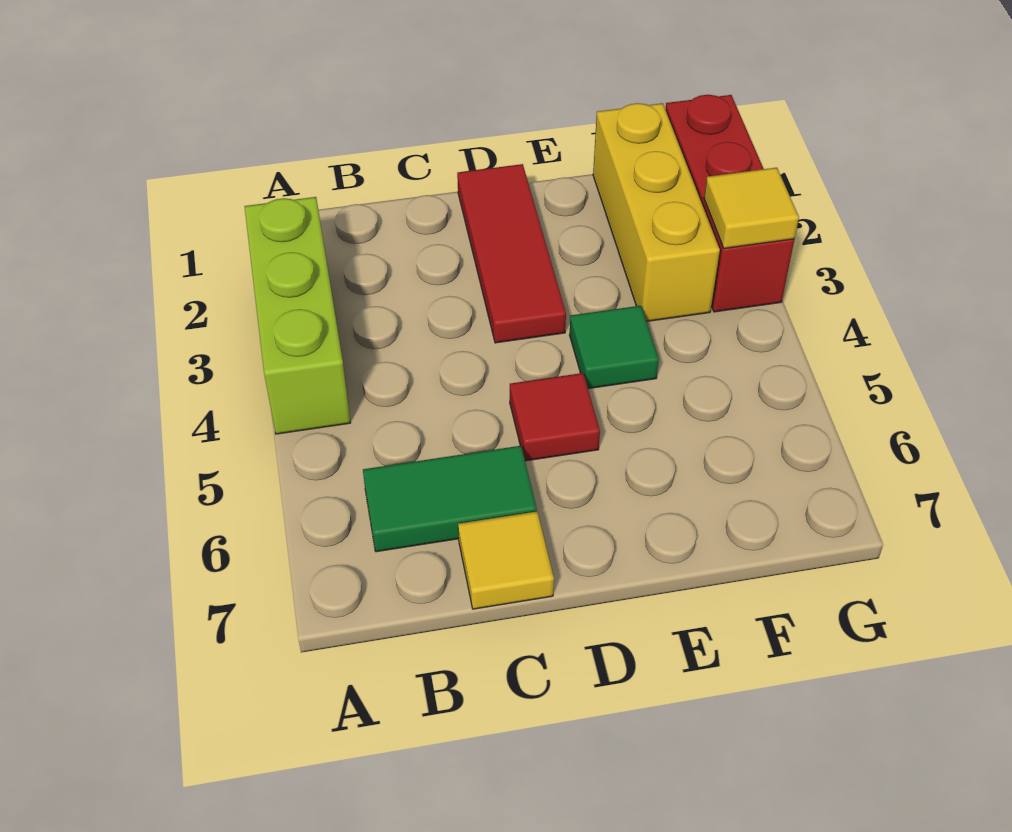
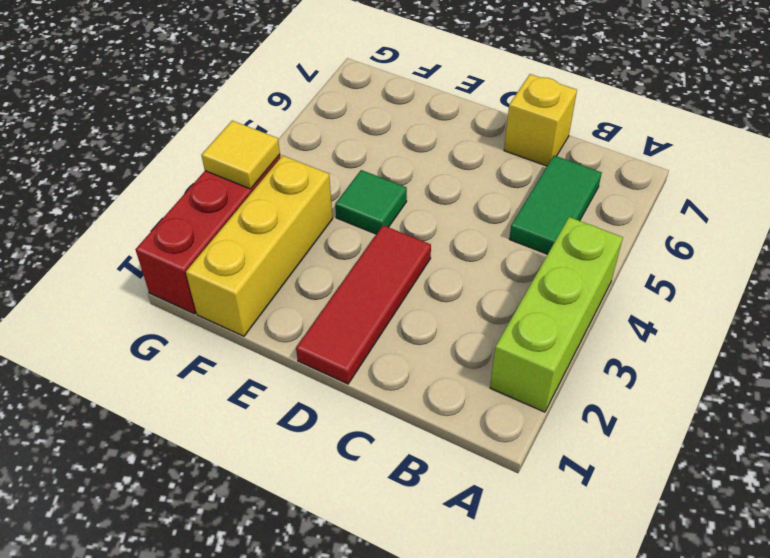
green 1x2 tile [363,446,537,552] -> green 1x2 tile turned to [509,155,602,254]
yellow 1x1 tile [458,511,554,609] -> yellow 1x1 brick [504,74,577,166]
red 1x1 tile [510,373,600,461] -> none

